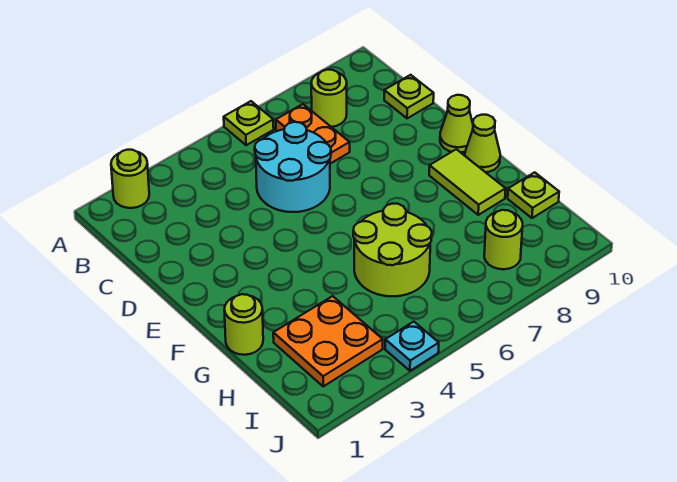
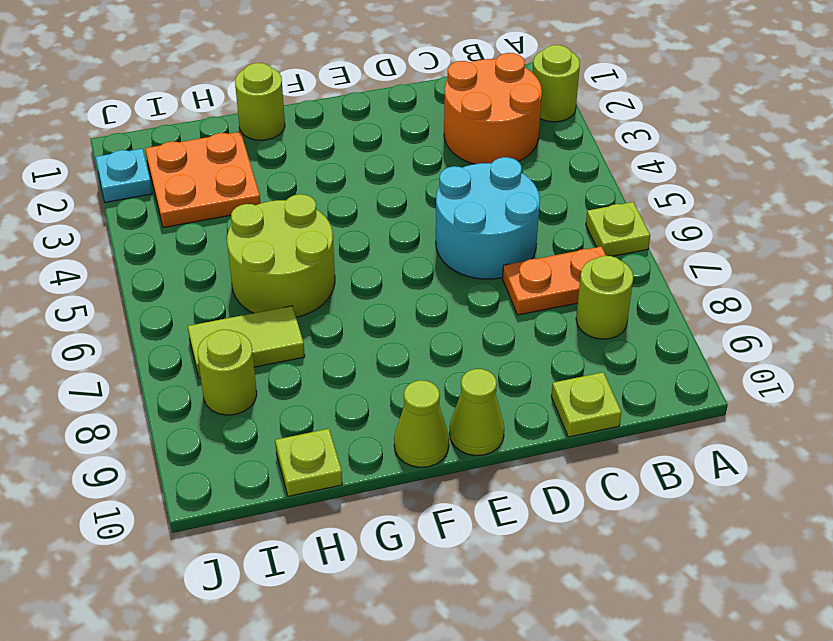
none -> orange 2x2 round brick [444,53,542,164]
lime 1x2 tile [429,149,506,215] -> lime 1x2 tile moved to [188,306,305,378]
cyan 1x1 plate [385,322,439,371] -> cyan 1x1 plate moved to [96,149,152,202]

